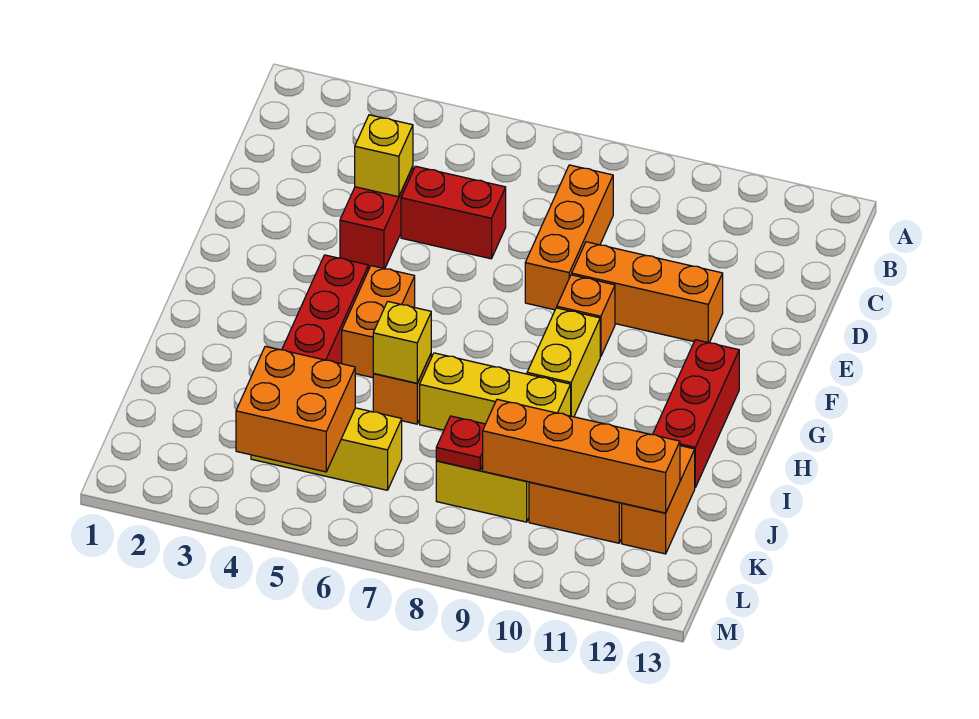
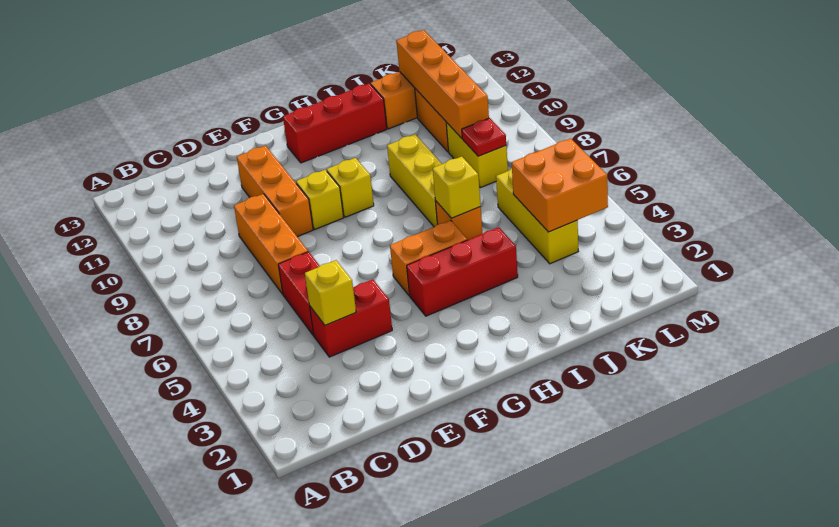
orange 1x3 brick [525,165,613,310] -> orange 1x3 brick turned to [234,194,308,294]
orange 1x1 brick [557,275,615,357] -> yellow 1x1 brick [296,170,344,229]
yellow 1x2 brick [527,308,600,417] -> yellow 1x1 brick [327,158,374,217]

